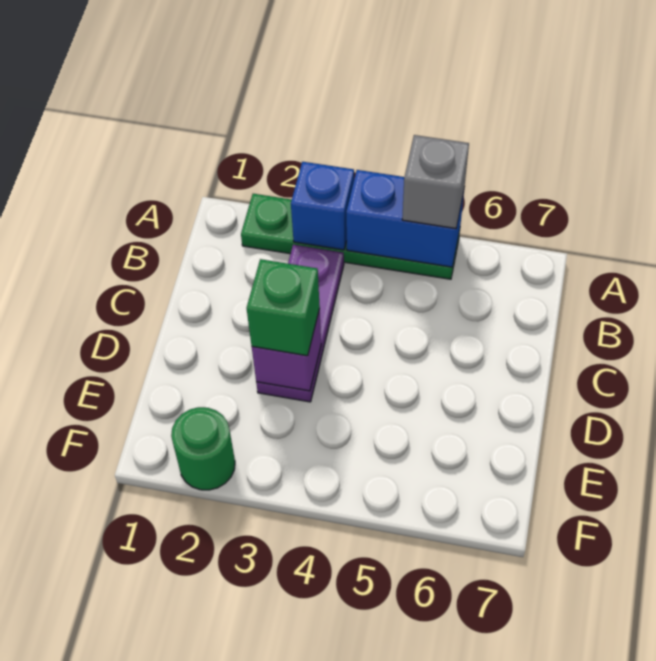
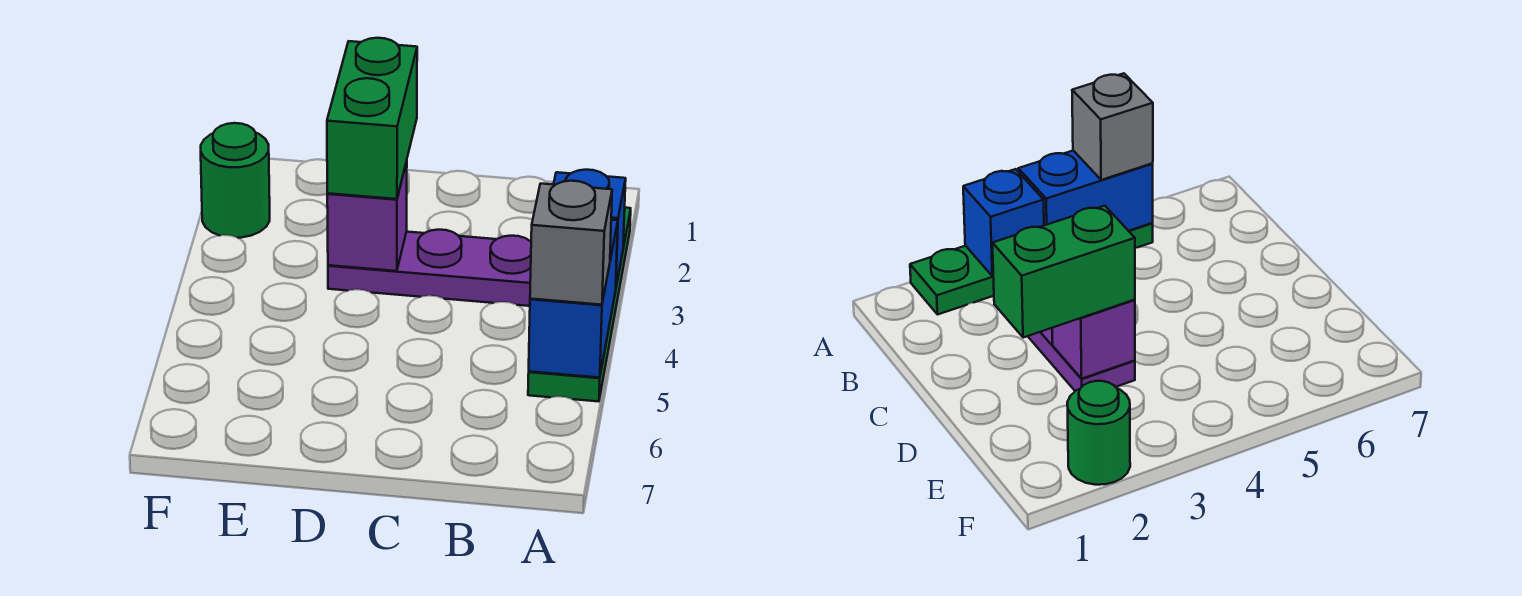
green 1x1 brick [247,259,320,356] -> green 1x2 brick [327,38,417,199]

